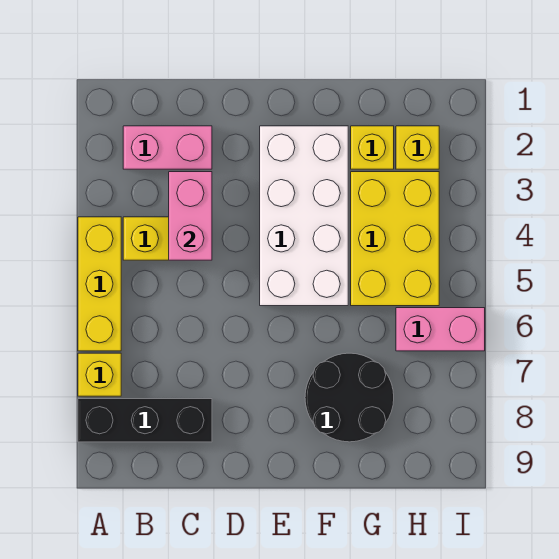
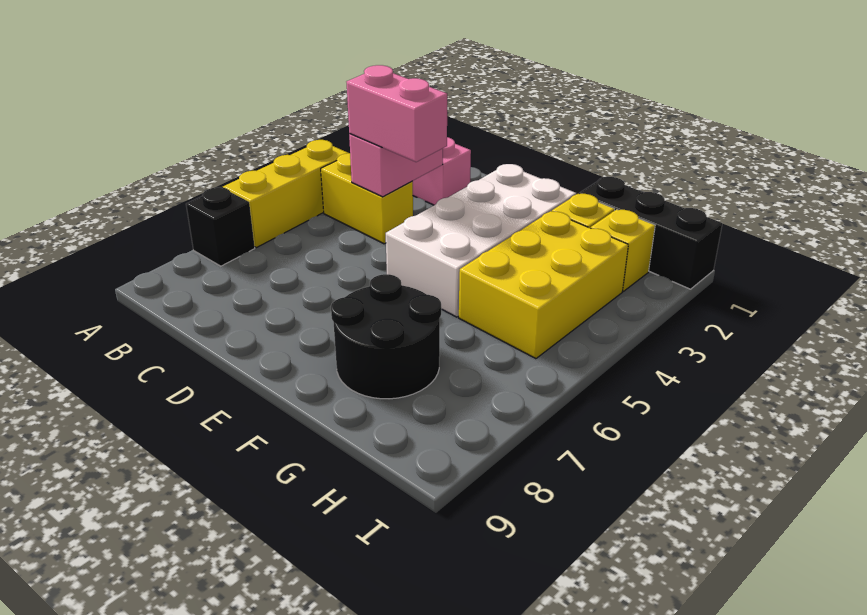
yellow 1x1 brick [78,353,121,396] -> black 1x1 brick [186,187,255,266]
black 1x3 brick [78,399,212,442] -> black 1x3 brick moved to [579,177,722,289]
pink 1x2 brick [396,308,485,351] -> pink 1x2 brick moved to [347,65,447,162]

